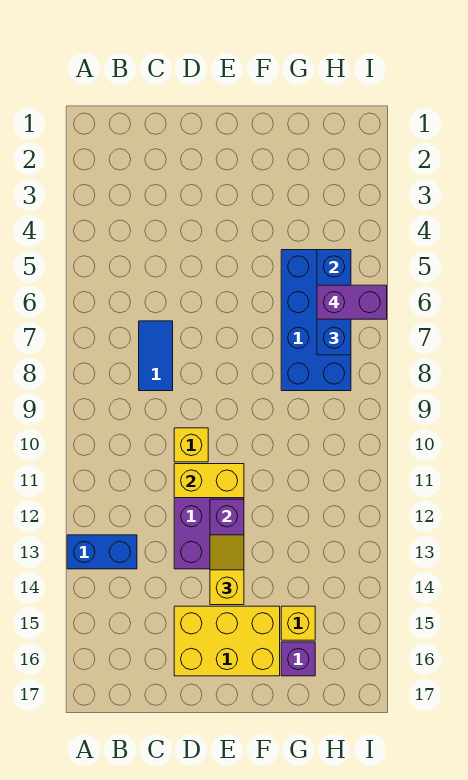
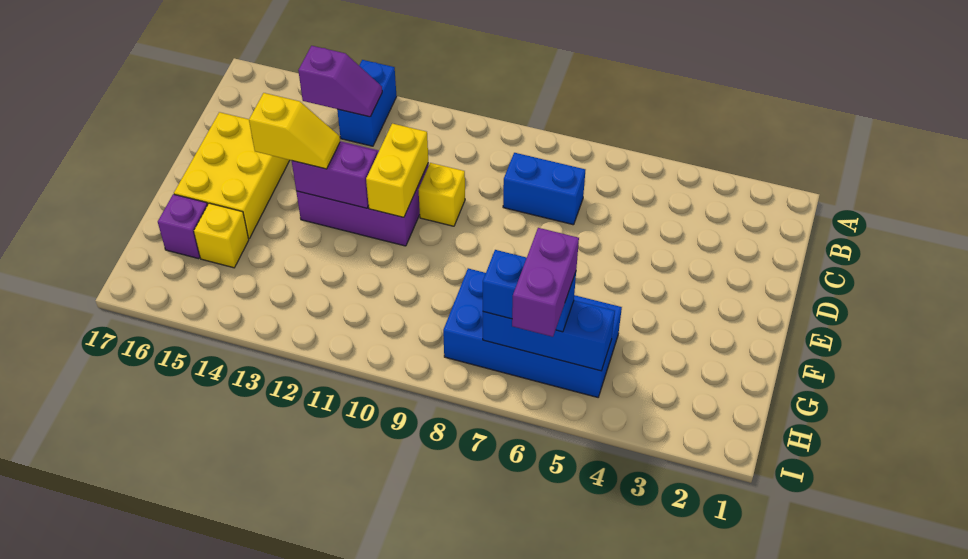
none -> purple 1x2 slope [298,46,382,117]
blue 1x2 tile [139,321,173,391] -> blue 1x2 brick [503,153,585,225]

